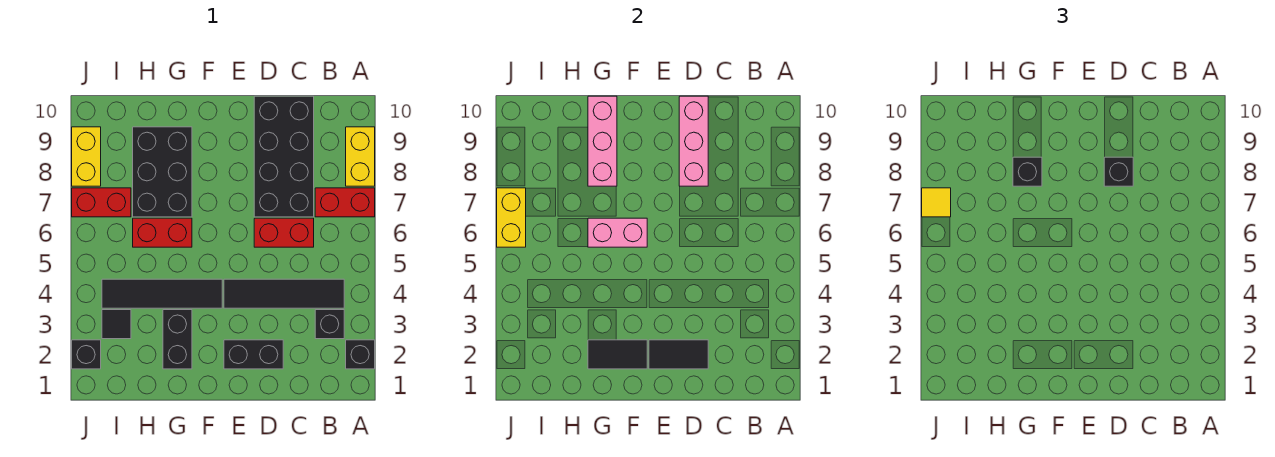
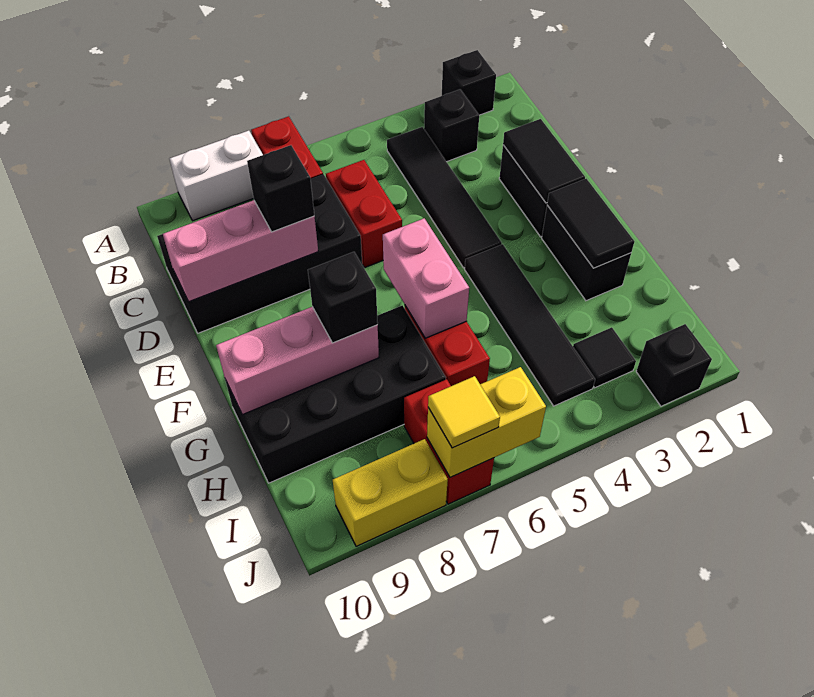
yellow 1x2 brick [346,127,375,186] -> white 1x2 brick [170,131,263,221]
black 1x2 brick [163,310,192,369] -> black 1x2 brick turned to [542,205,631,301]
black 2x3 brick [133,127,192,217] -> black 2x4 brick [225,305,446,483]

